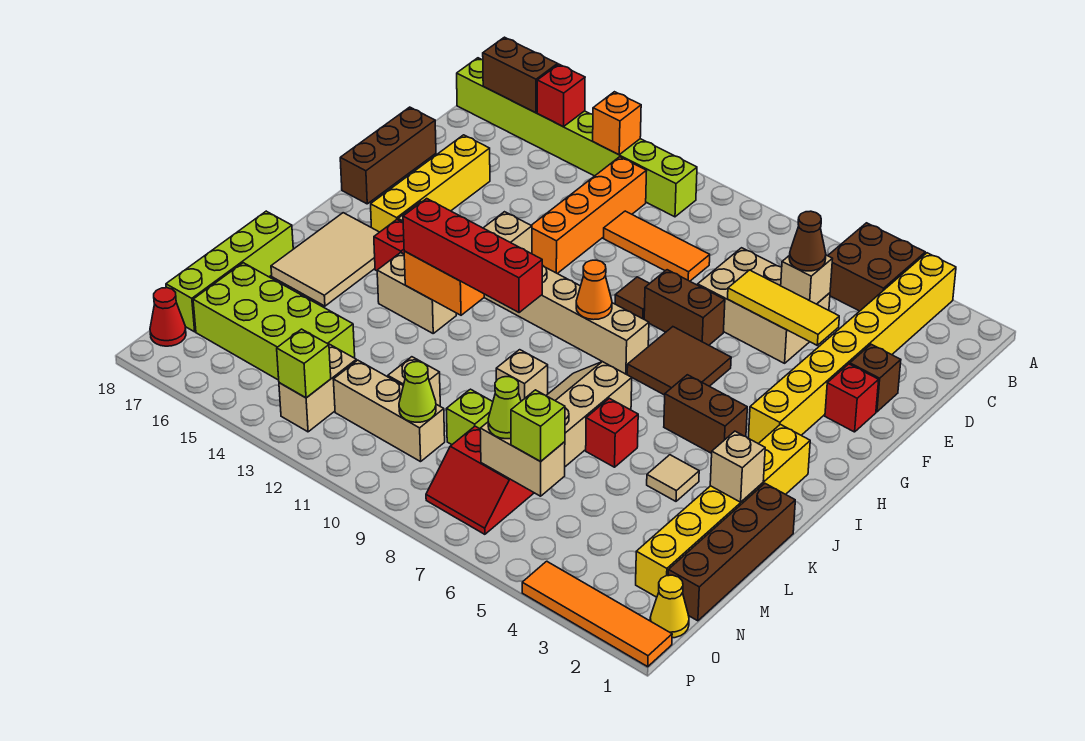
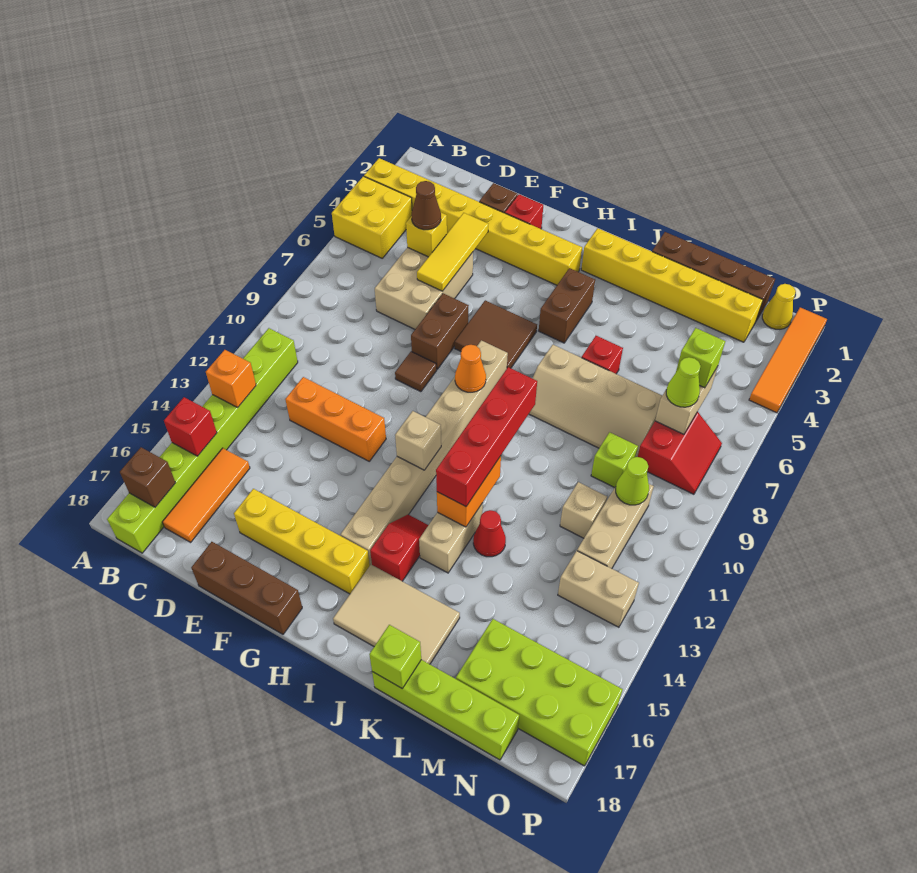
brown 2x2 brick [828,223,925,311] -> yellow 2x2 brick [332,176,412,258]
brown 1x2 brick [483,37,558,113] -> brown 1x1 brick [120,447,175,507]
orange 1x4 brick [531,157,646,274] -> orange 1x3 brick [285,377,386,461]
tan 1x1 brick [781,255,832,304] -> yellow 1x1 brick [406,213,447,257]
orange 1x3 tile [603,211,710,281] -> orange 1x3 tile moved to [162,448,250,542]
tan 1x1 brick [710,431,765,502] -> none
tan 1x1 tile [647,455,699,501] -> none
tan 1x1 brick [496,350,548,401] -> none
lime 2x4 brick [193,263,355,380] -> lime 2x4 brick turned to [456,619,623,766]
lime 1x1 brick [277,329,331,398] -> lime 1x1 brick moved to [369,625,421,688]
red 1x1 cone [150,288,186,346] -> red 1x1 cone moved to [473,510,506,557]

